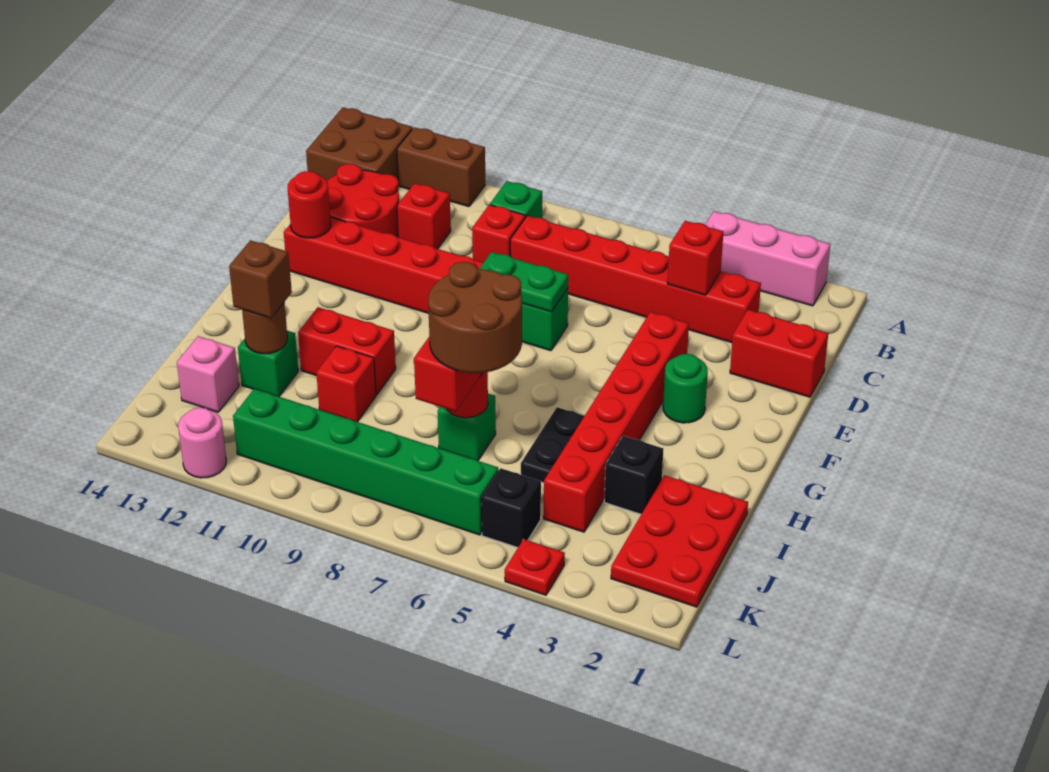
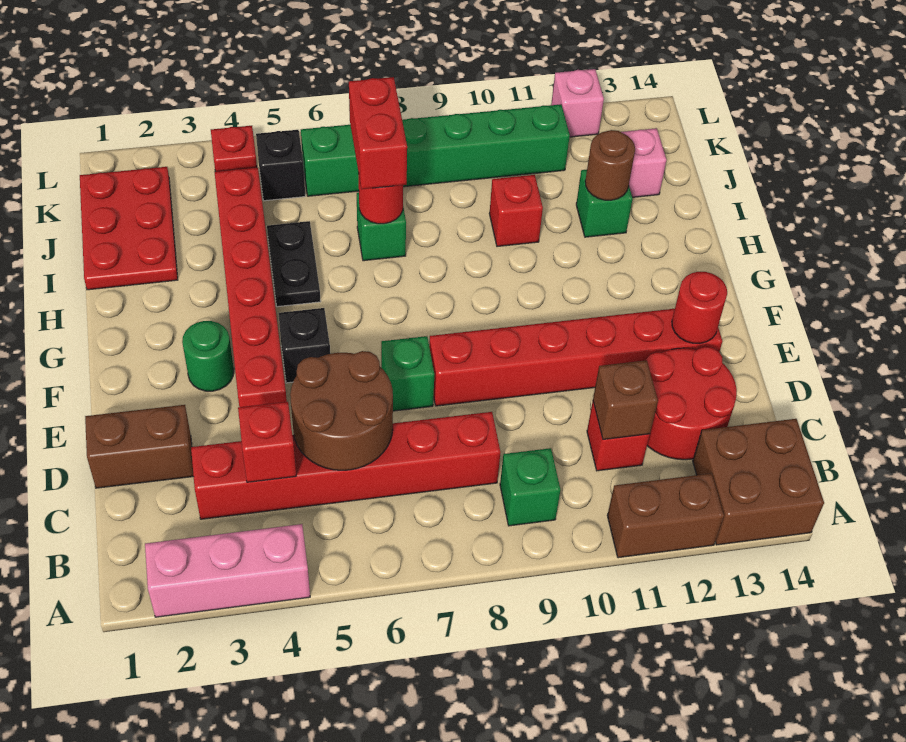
red 1x1 brick [472,205,525,263] -> none
red 1x2 brick [730,310,828,397] -> brown 1x2 brick [85,405,194,488]
green 1x2 plate [480,252,568,312] -> none
red 1x2 brick [298,307,396,395] -> none
black 1x1 brick [604,436,663,514] -> black 1x1 brick moved to [278,308,330,383]
brown 2x2 round brick [428,262,522,373] -> brown 2x2 round brick moved to [290,351,393,470]
brown 1x1 brick [229,240,292,318] -> brown 1x1 brick moved to [593,360,658,440]
pink 1x1 round brick [178,408,226,478] -> pink 1x1 brick [551,69,604,137]

